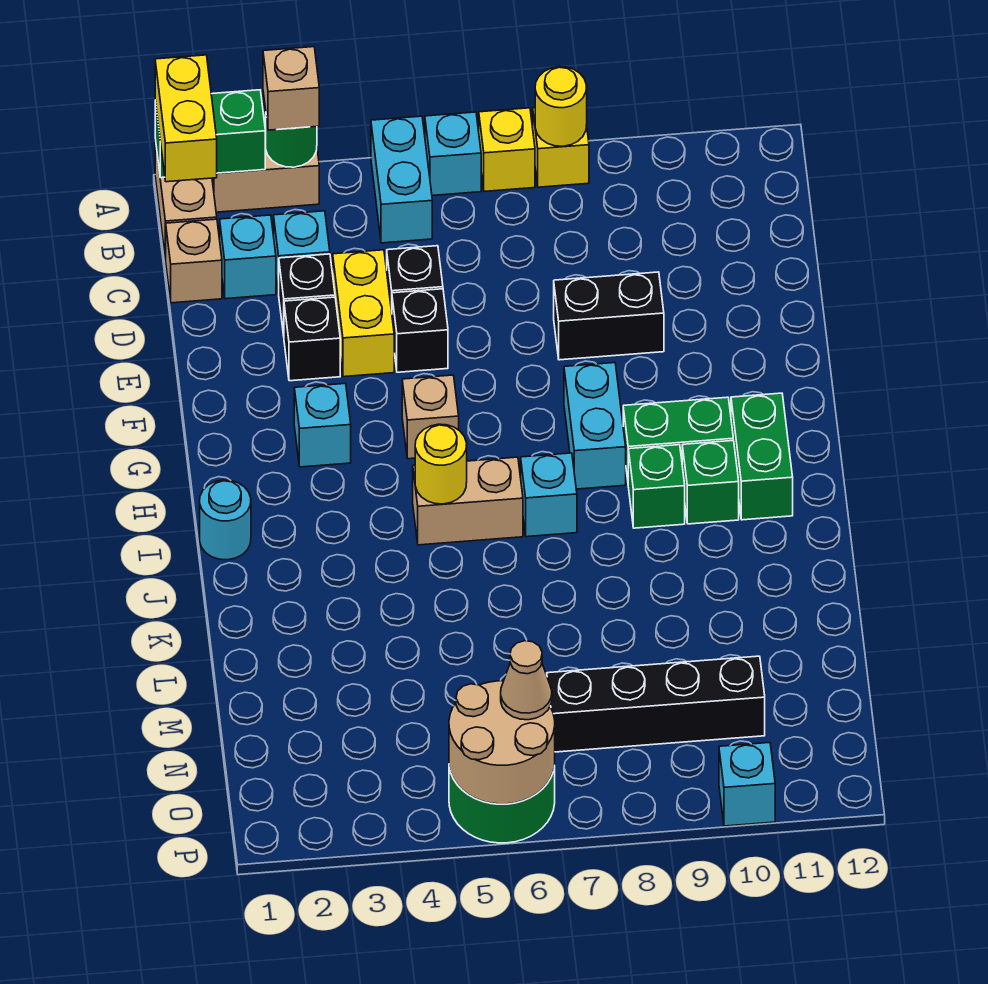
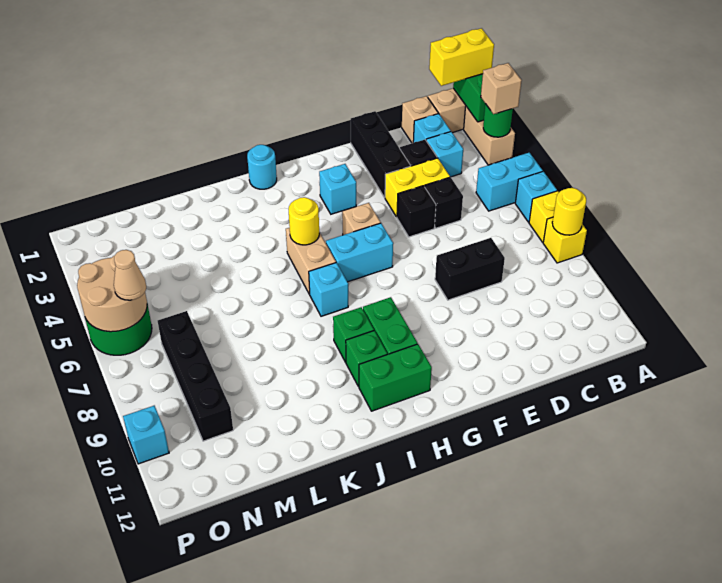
black 1x1 brick [284,297,340,381] -> black 1x3 brick [351,111,410,198]
black 1x2 brick [554,272,664,360] -> black 1x2 brick turned to [435,238,505,300]
cyan 1x2 brick [564,363,626,489] -> cyan 1x2 brick moved to [326,223,393,282]

